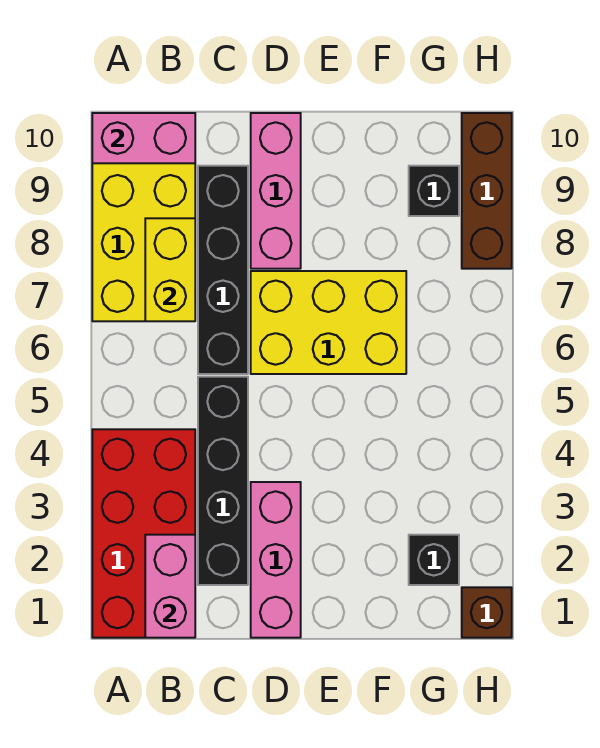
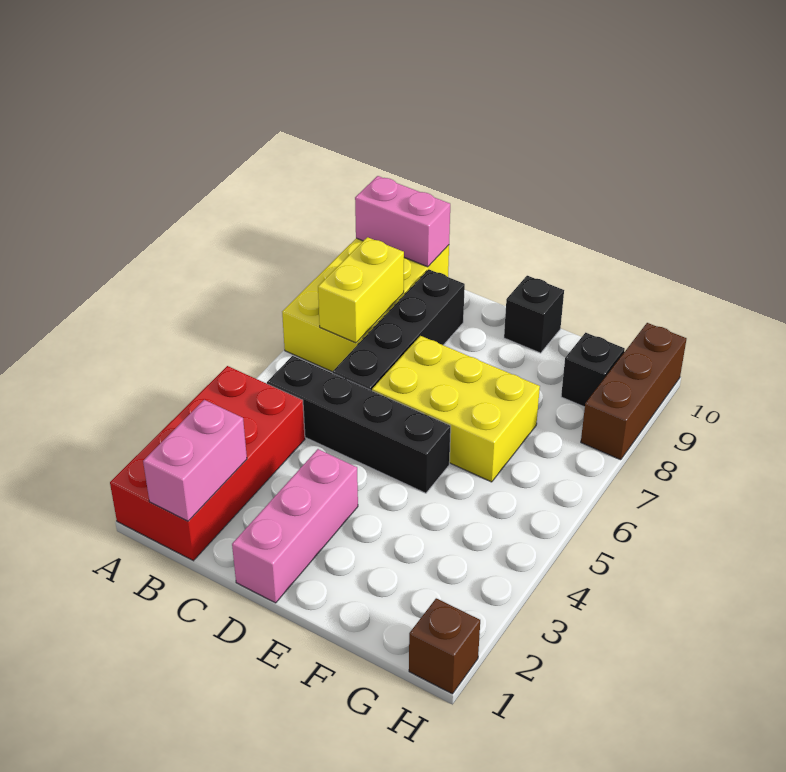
black 1x4 brick [198,377,248,585] -> black 1x4 brick turned to [267,356,451,493]
pink 1x3 brick [251,113,301,269] -> none
black 1x1 brick [409,535,459,585] -> black 1x1 brick moved to [504,276,564,353]

